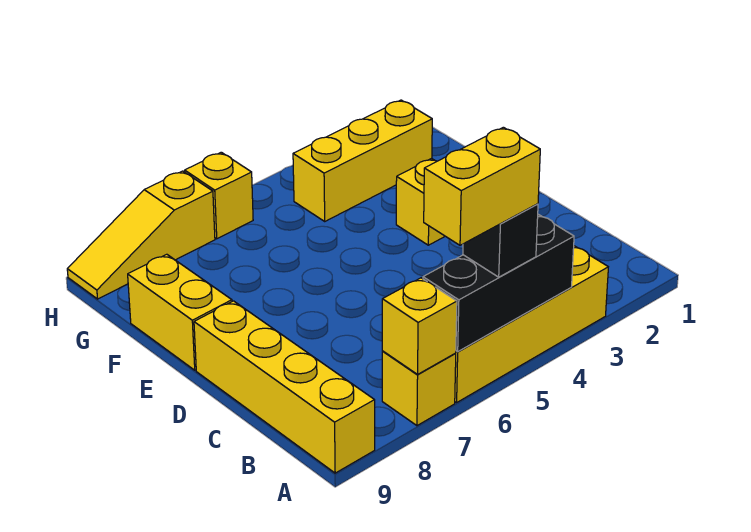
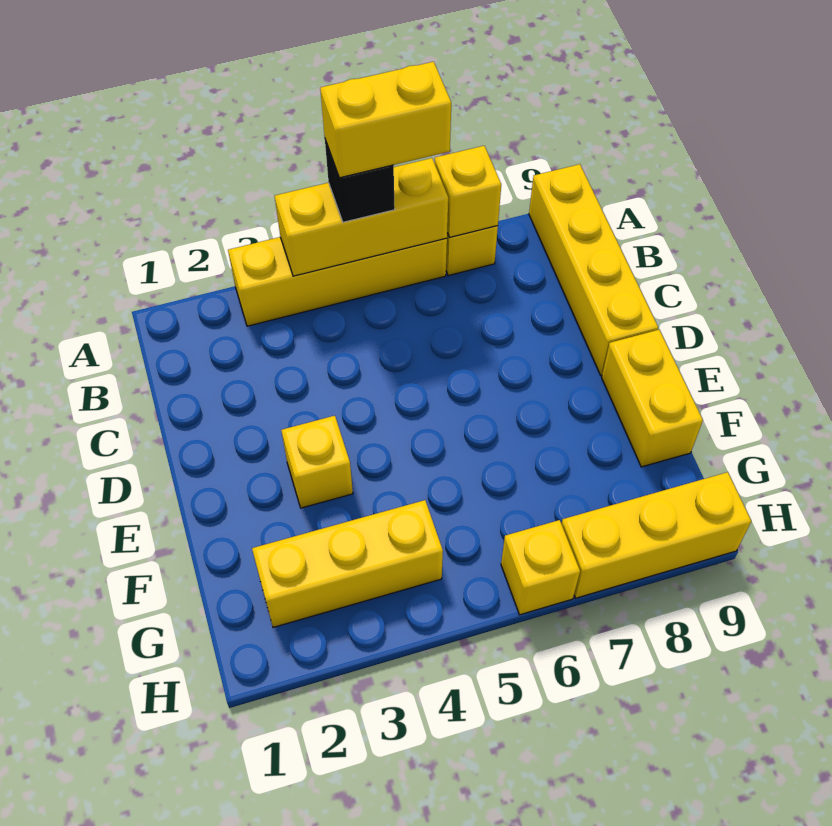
black 1x3 brick [423,214,574,351] -> yellow 1x3 brick [275,158,448,276]
yellow 1x3 slope [67,171,215,299] -> yellow 1x3 brick [561,472,751,598]

